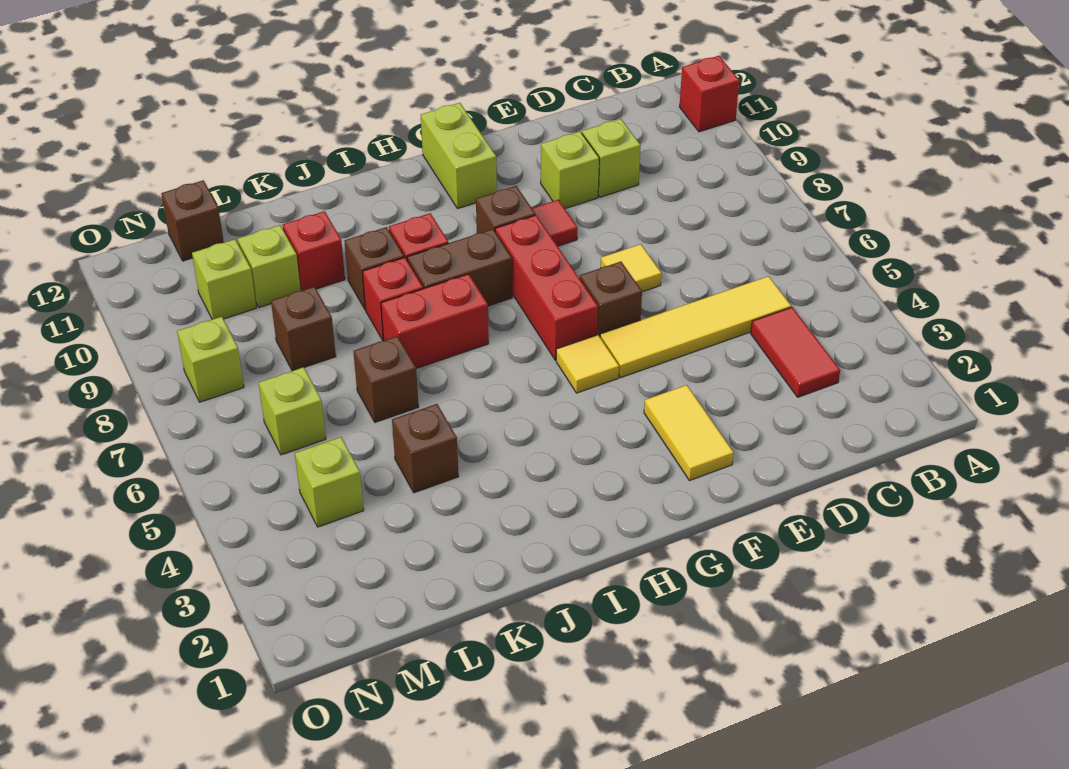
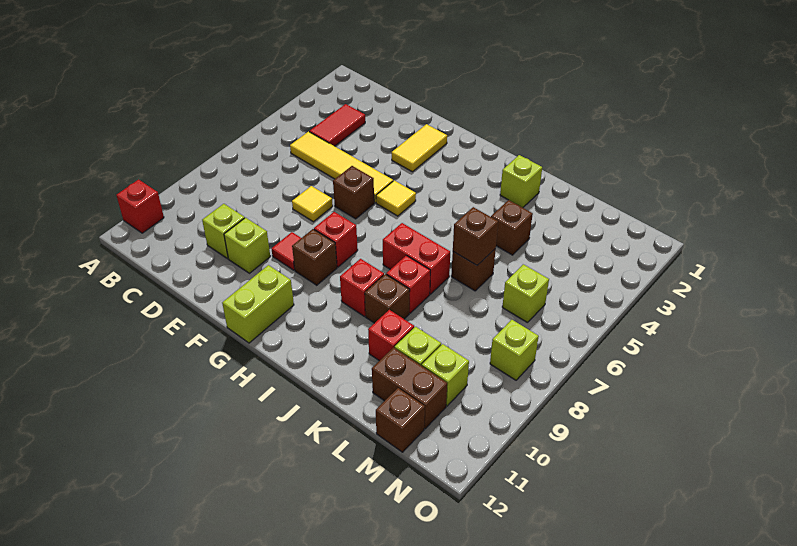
red 1x3 brick [495,215,598,360] -> red 1x1 brick [314,212,358,267]
brown 1x2 brick [407,229,512,306] -> brown 1x2 brick moved to [372,347,447,429]
brown 1x1 brick [271,287,336,371] -> brown 1x1 brick moved to [453,207,498,265]
lime 1x1 brick [295,437,364,527] -> lime 1x1 brick moved to [500,155,542,208]

